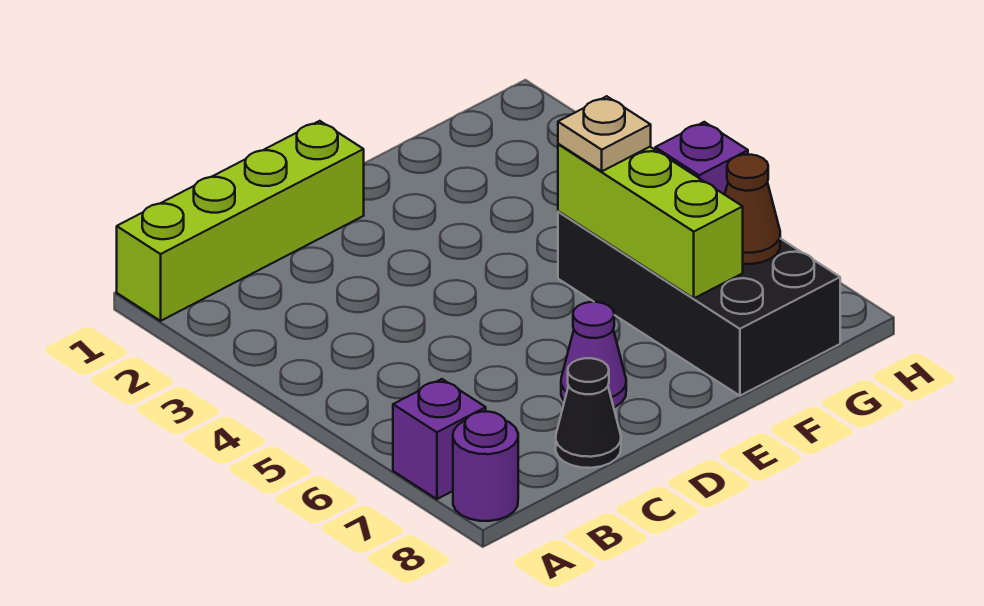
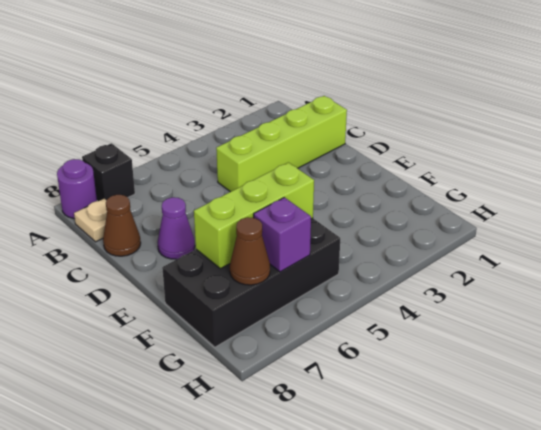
lime 1x4 brick [117,121,364,321] -> lime 1x4 brick turned to [216,96,347,192]
purple 1x1 brick [393,379,486,499] -> black 1x1 brick [82,143,135,201]
black 1x1 cone [556,358,621,468] -> brown 1x1 cone [103,195,141,256]
tan 1x1 plate [558,96,651,171] -> tan 1x1 plate moved to [74,199,107,242]

